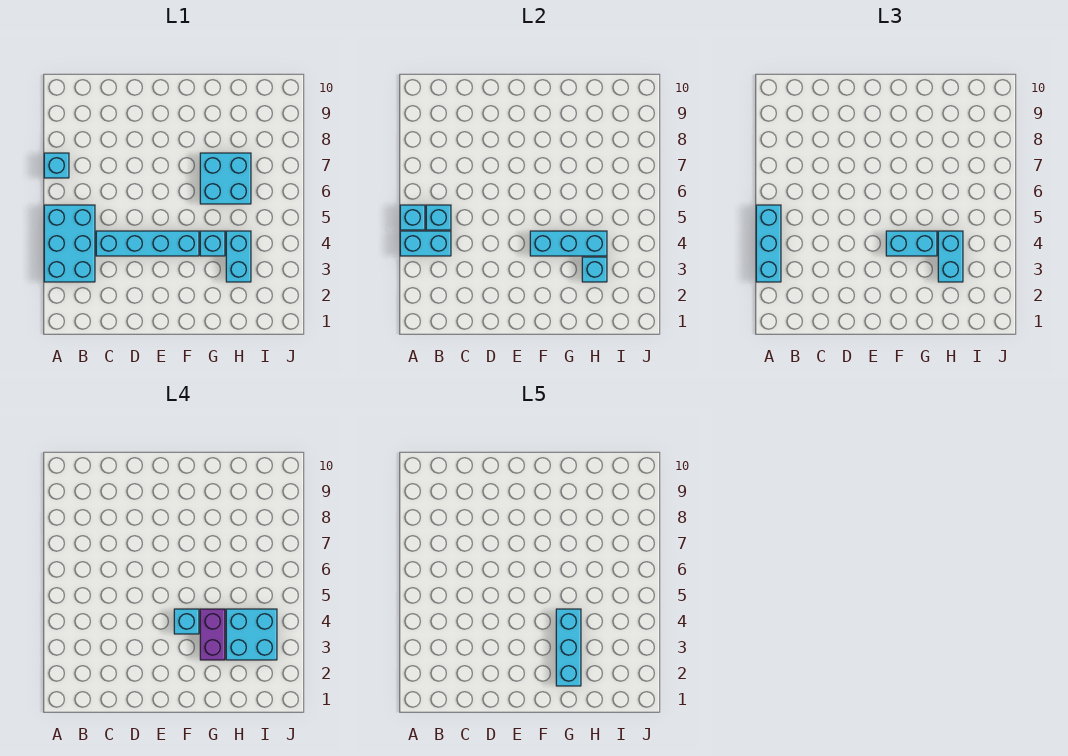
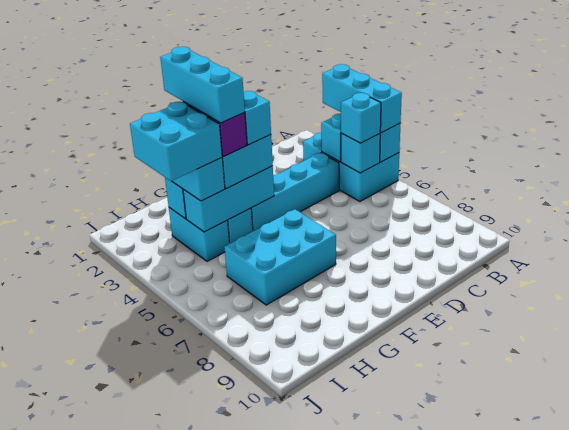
cyan 1x1 brick [44,153,69,178] -> cyan 1x1 brick moved to [341,93,381,143]
cyan 2x2 brick [200,153,251,204] -> cyan 2x3 brick [224,209,336,305]

